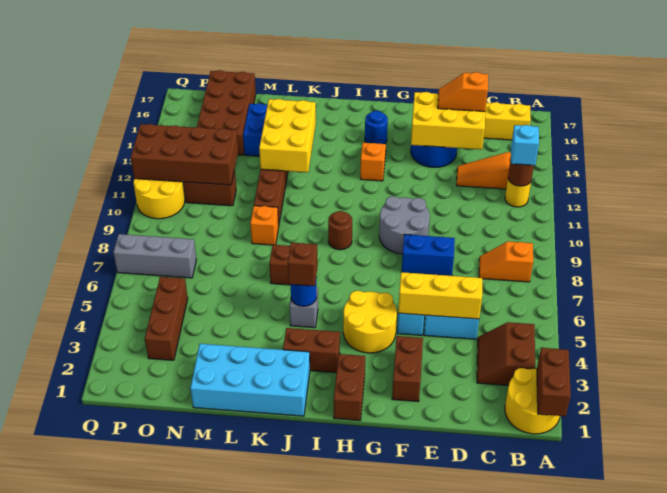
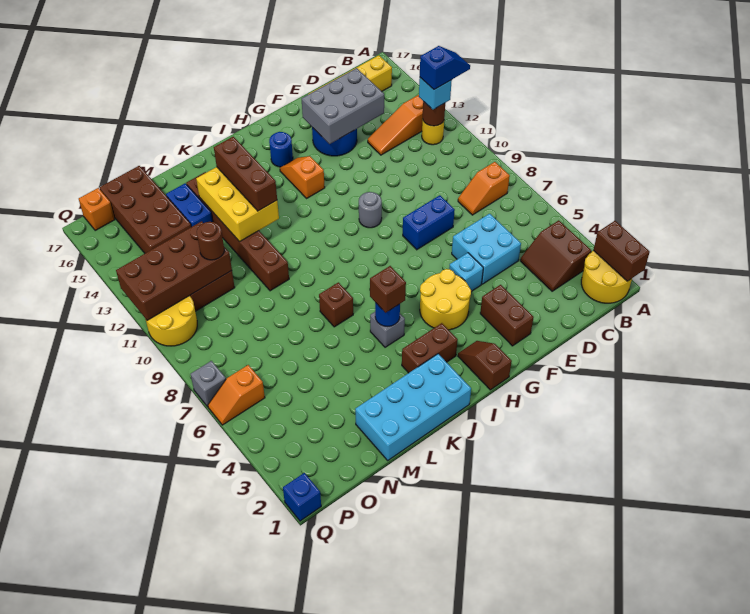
none -> blue 1x2 slope [420,46,470,90]
yellow 1x3 brick [398,272,482,319] -> none
yellow 2x3 brick [411,92,485,150] -> grey 2x3 brick [302,68,384,144]
orange 1x2 slope [438,72,488,111] -> orange 1x2 slope moved to [208,365,265,425]
grey 2x2 round brick [379,196,430,254] -> grey 1x1 round brick [359,192,382,228]
brown 1x2 brick [334,354,365,421] -> brown 1x2 slope [458,341,512,390]
brown 1x1 round brick [328,211,352,250] -> brown 1x1 round brick moved to [197,222,224,260]
orange 1x1 brick [250,206,279,245] -> orange 1x1 brick moved to [79,188,115,231]
brown 1x3 brick [145,277,188,360] -> brown 1x3 brick moved to [214,137,277,211]
grey 1x3 brick [113,234,196,278] -> grey 1x1 brick [191,361,226,407]
none -> blue 1x1 brick [283,473,321,521]

